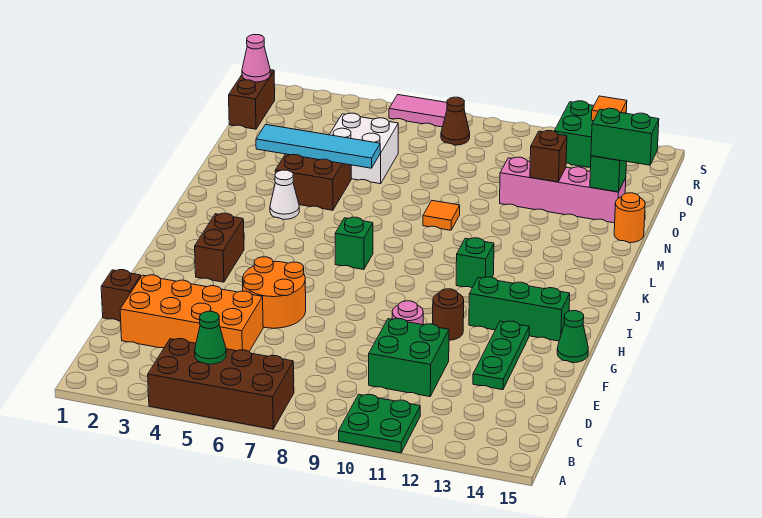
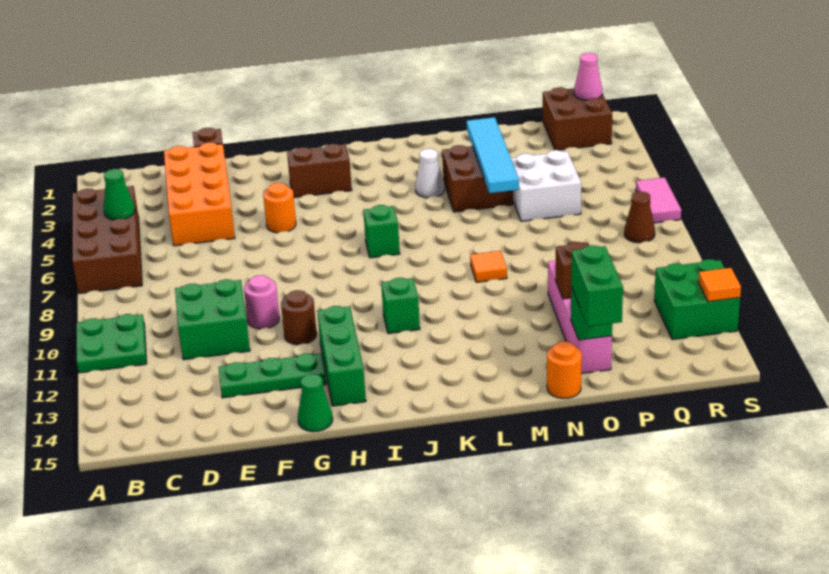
orange 2x2 round brick [242,257,306,328] -> orange 1x1 round brick [263,183,296,233]
brown 1x2 brick [229,70,275,129] -> brown 2x2 brick [543,87,612,150]

